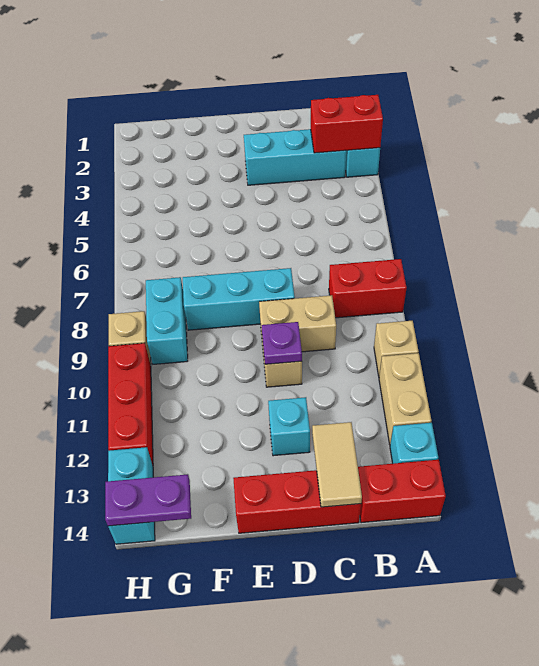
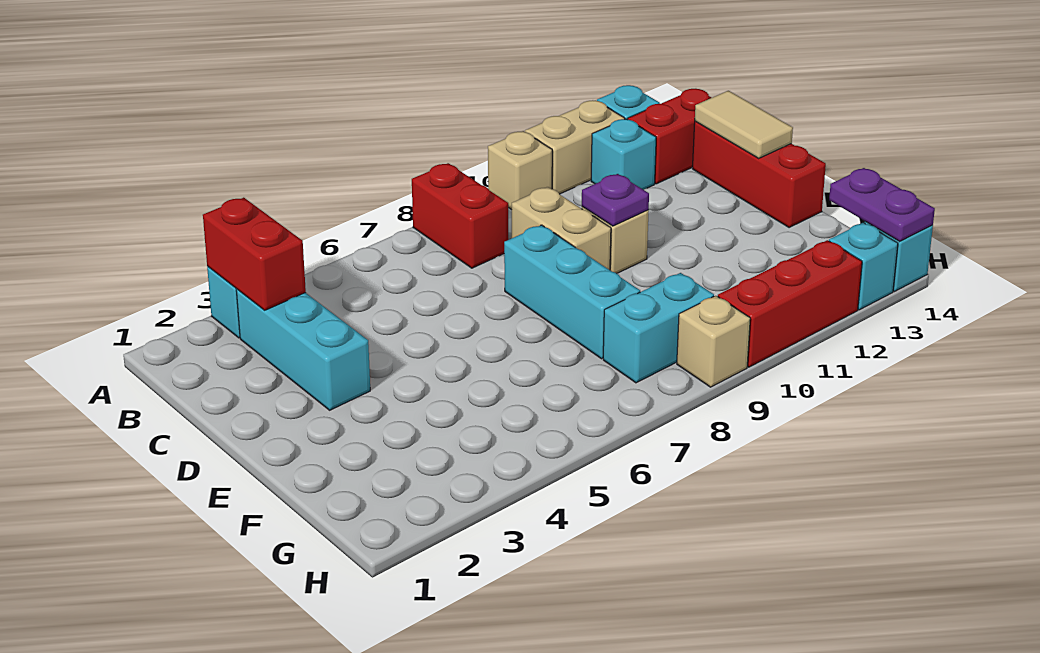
red 1x2 brick [358,460,446,523] -> red 1x2 brick turned to [628,89,712,184]
tan 1x2 tile [312,422,362,507] -> tan 1x2 tile turned to [695,91,793,159]
cyan 1x1 brick [268,397,310,456] -> cyan 1x1 brick moved to [591,119,656,190]

